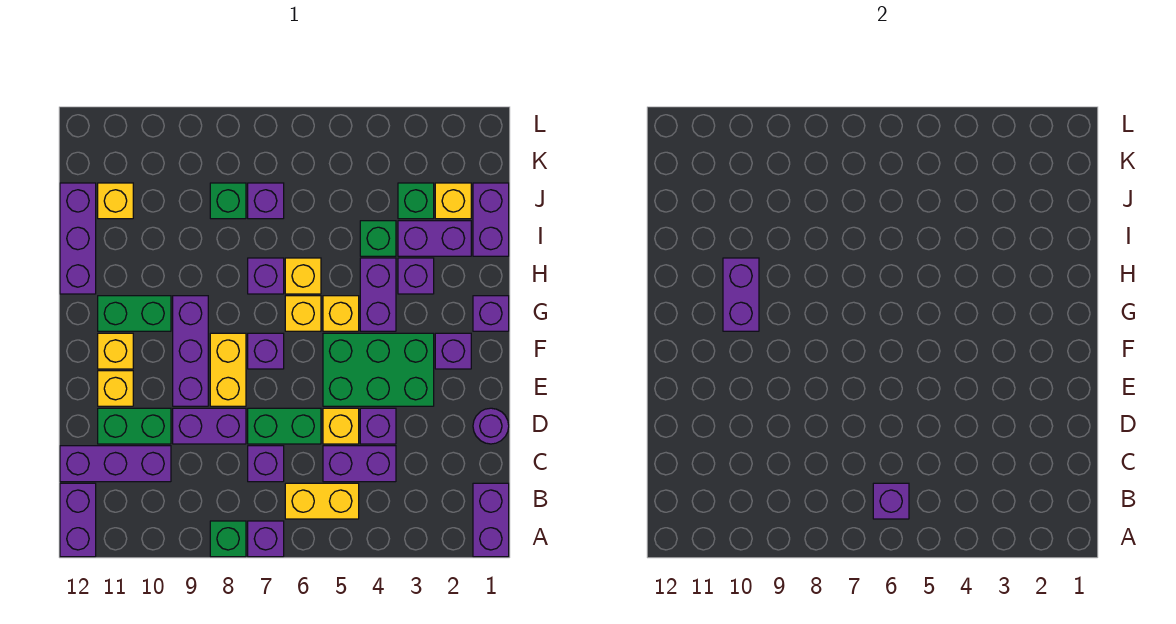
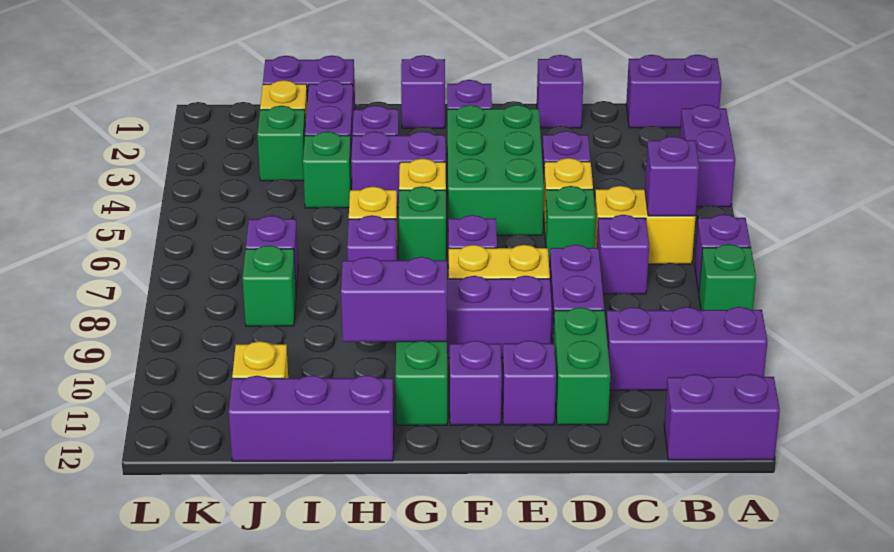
yellow 1x2 brick [285,483,359,519] -> yellow 1x2 brick turned to [594,186,696,264]
purple 1x2 brick [323,446,396,482] -> purple 1x2 brick moved to [680,105,735,207]
purple 1x3 brick [60,446,171,482] -> purple 1x3 brick turned to [606,307,768,390]
purple 1x1 round brick [473,408,509,444] -> purple 1x1 brick [537,55,583,128]
green 1x2 brick [248,408,321,444] -> green 1x1 brick [545,186,596,264]
yellow 1x1 brick [98,371,133,406] -> purple 1x1 brick [502,341,556,425]
yellow 1x1 brick [98,333,133,369] -> purple 1x1 brick [450,341,502,425]
yellow 1x1 brick [285,296,321,331] -> green 1x1 brick [399,186,446,260]

